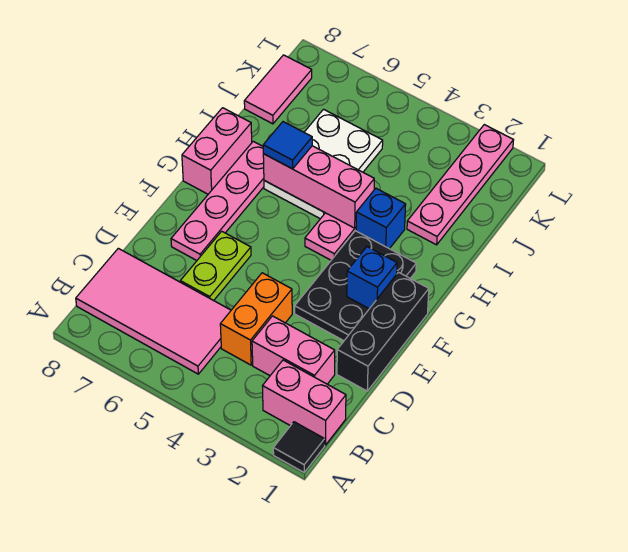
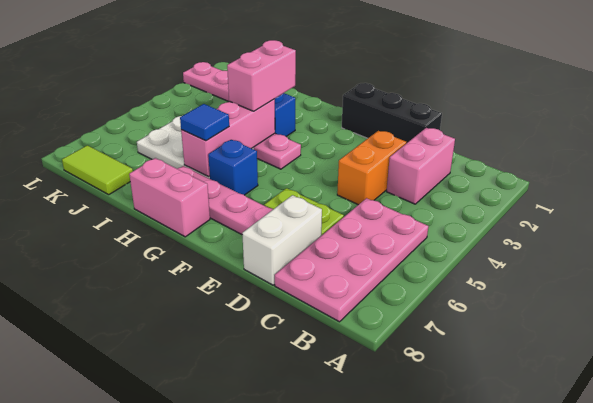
black 1x1 tile [273,422,325,472] -> none
pink 1x2 brick [263,360,346,445] -> pink 1x2 brick moved to [227,40,296,111]
pink 2x4 tile [76,248,231,374] -> pink 2x4 plate [275,198,428,322]
orange 1x2 brick [220,273,292,365] -> orange 1x2 brick turned to [337,131,406,205]
none -> white 1x2 brick [242,195,322,285]
black 2x3 plate [295,231,416,341] -> none
blue 1x1 brick [347,247,397,309] -> blue 1x1 brick moved to [208,140,258,195]
pink 1x2 tile [244,55,312,124] -> lime 1x2 tile [62,145,133,195]

